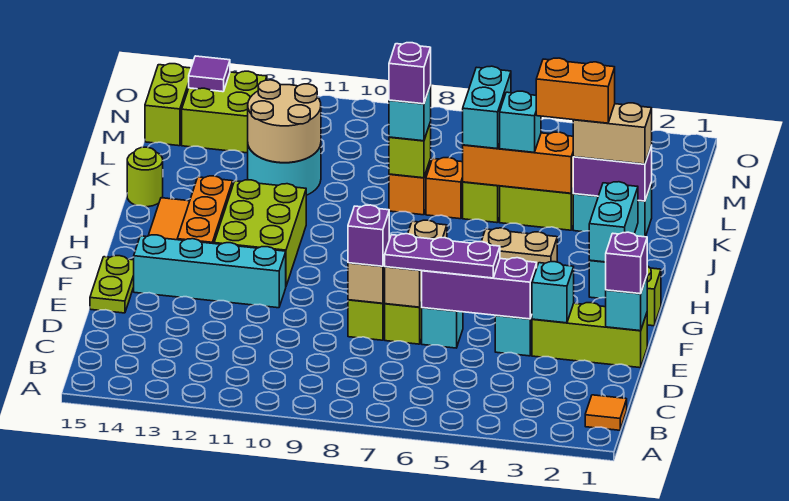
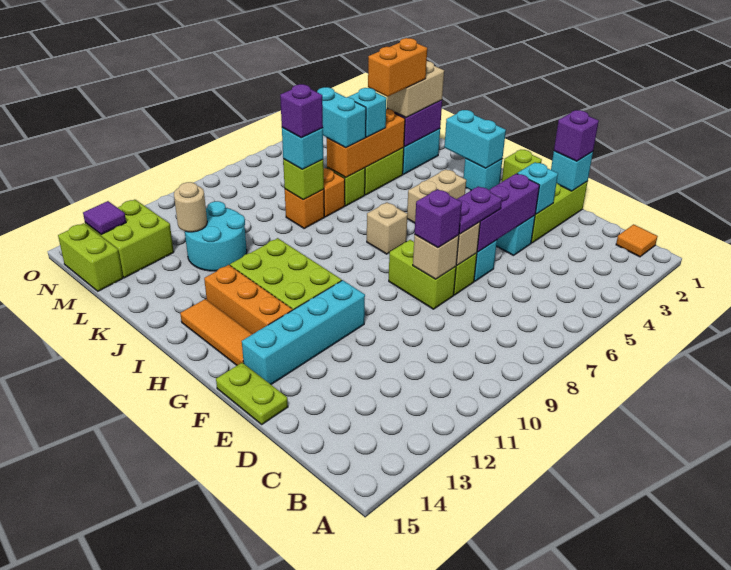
purple 1x3 plate [385,234,500,278] -> purple 1x2 plate [457,186,502,234]
lime 1x1 round brick [127,147,163,207] -> none
tan 2x2 round brick [248,80,321,163] -> tan 1x1 round brick [174,182,207,232]

